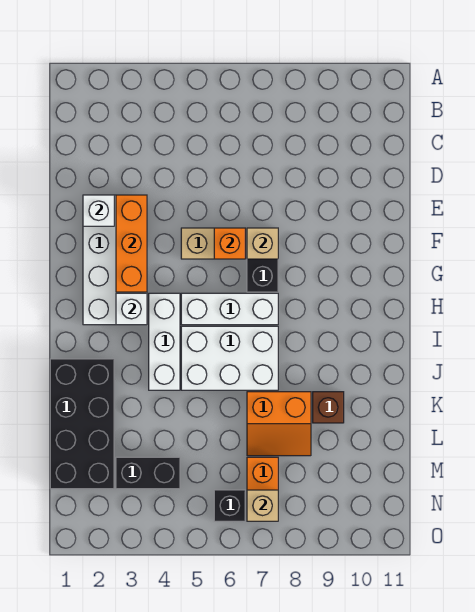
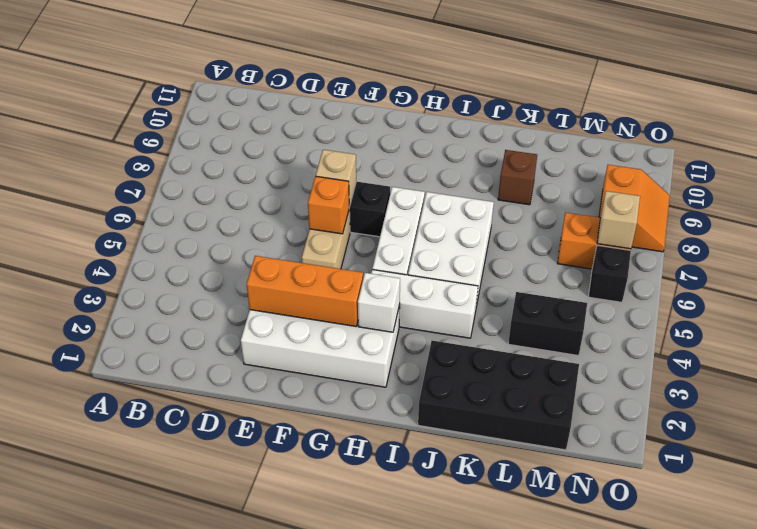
white 1x1 brick [83,195,114,226] -> none
orange 2x2 slope [247,392,311,456] -> orange 2x2 slope moved to [599,165,670,252]
black 1x2 brick [116,457,180,489] -> black 1x2 brick turned to [508,292,587,356]

